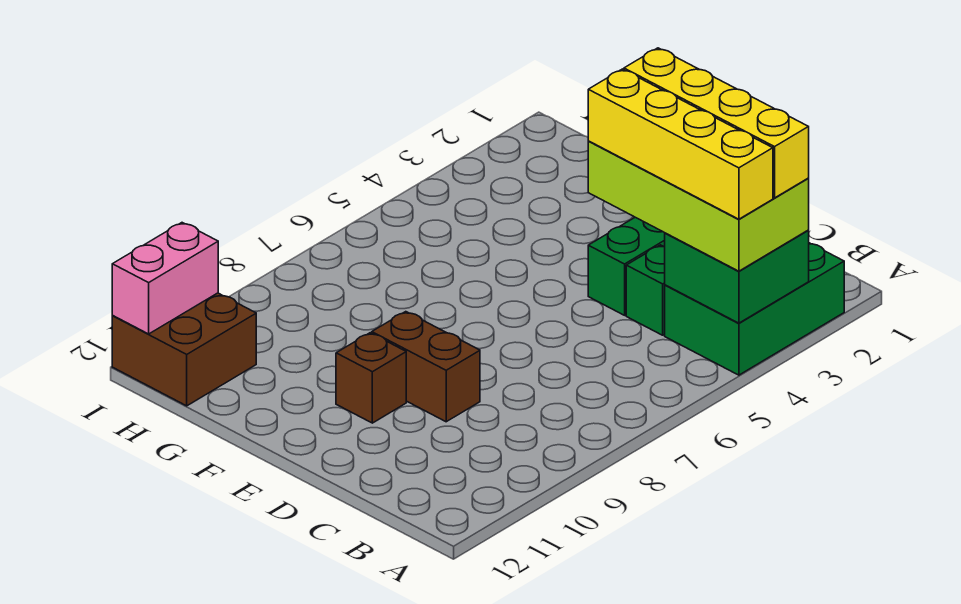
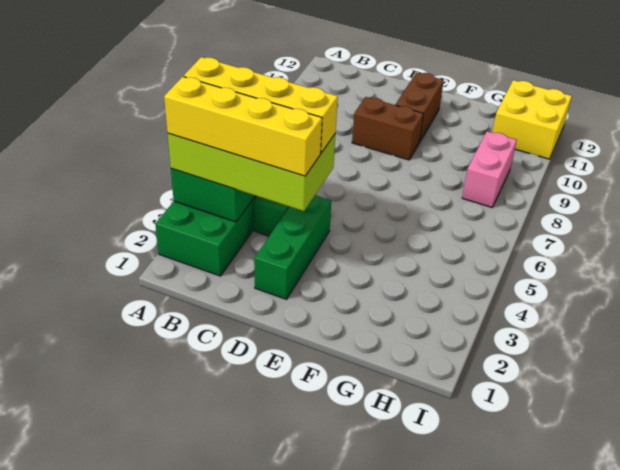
brown 1x1 brick [336,333,406,423] -> brown 1x2 brick [396,72,444,141]
brown 2x2 brick [112,293,256,406] -> yellow 2x2 brick [492,80,572,159]
pink 1x2 brick [112,223,218,334] -> pink 1x2 brick moved to [462,131,517,207]

